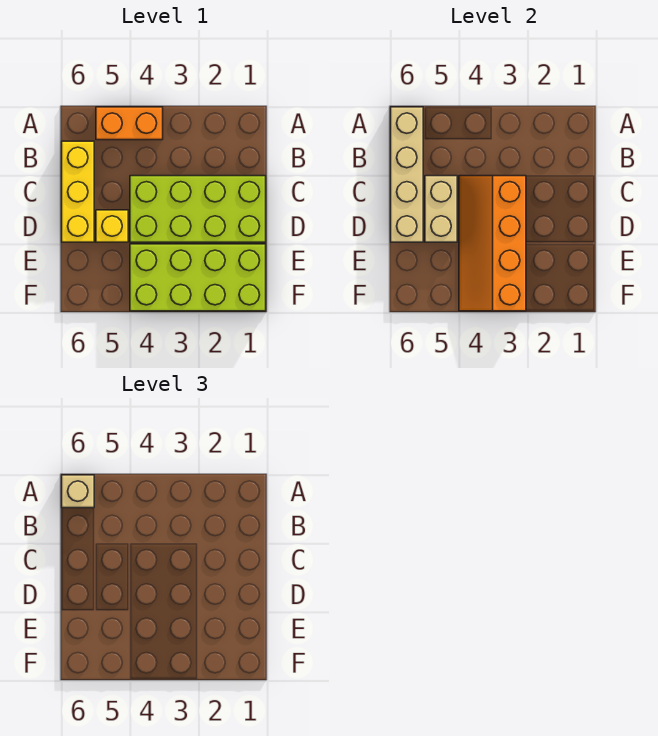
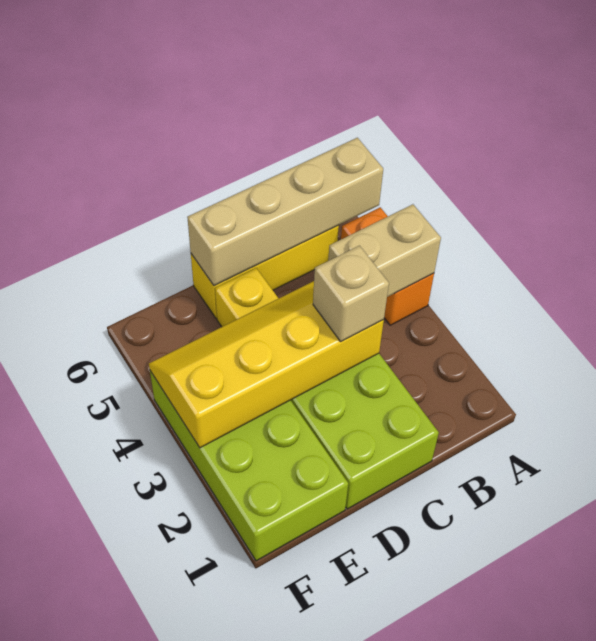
tan 1x1 brick [62,475,94,508] -> tan 1x1 brick moved to [313,246,389,342]
orange 2x4 slope [459,176,526,311] -> yellow 2x4 slope [149,281,384,448]
tan 1x2 brick [425,176,457,242] -> tan 1x2 brick moved to [328,204,441,297]

